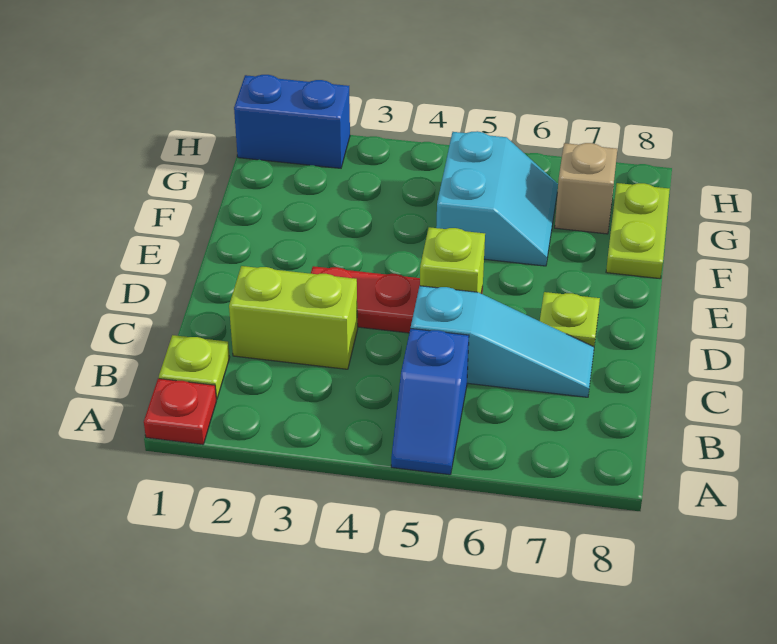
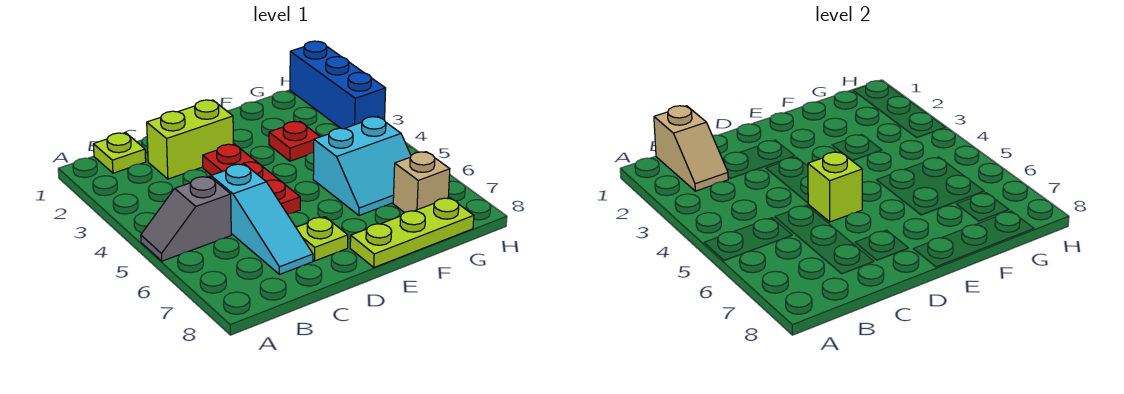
red 1x1 plate [144,379,216,445] -> red 1x1 plate moved to [269,121,320,161]
blue 1x2 slope [391,329,469,475] -> grey 1x2 slope [141,176,231,261]
none -> tan 1x2 slope [654,106,728,191]
lime 1x2 brick [229,266,358,369] -> lime 1x2 brick turned to [147,100,233,179]
lime 1x2 plate [606,183,670,279] -> lime 1x3 plate [350,198,474,267]
blue 1x2 brick [234,75,350,168] -> blue 1x3 brick [290,41,386,129]

